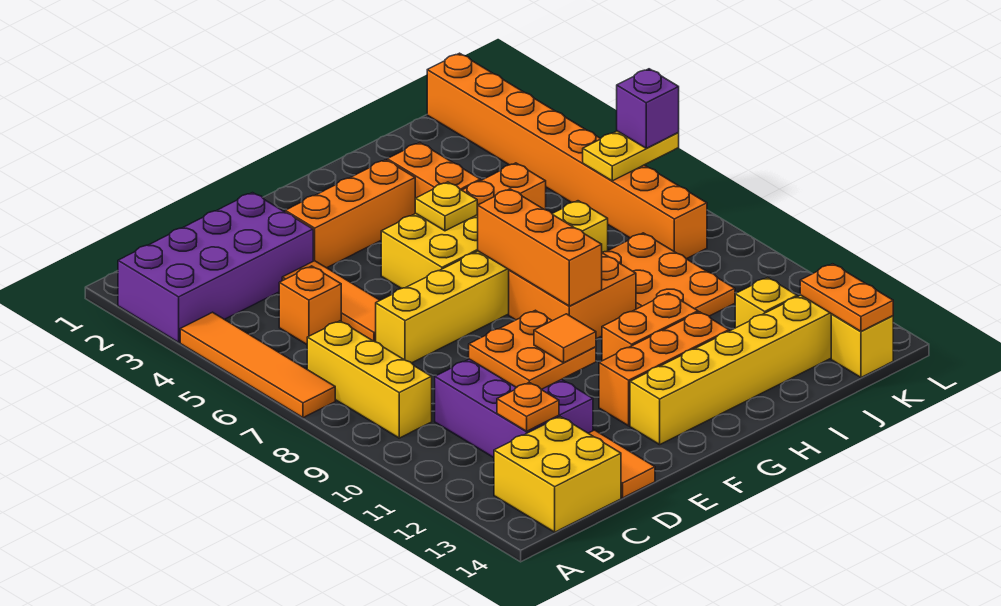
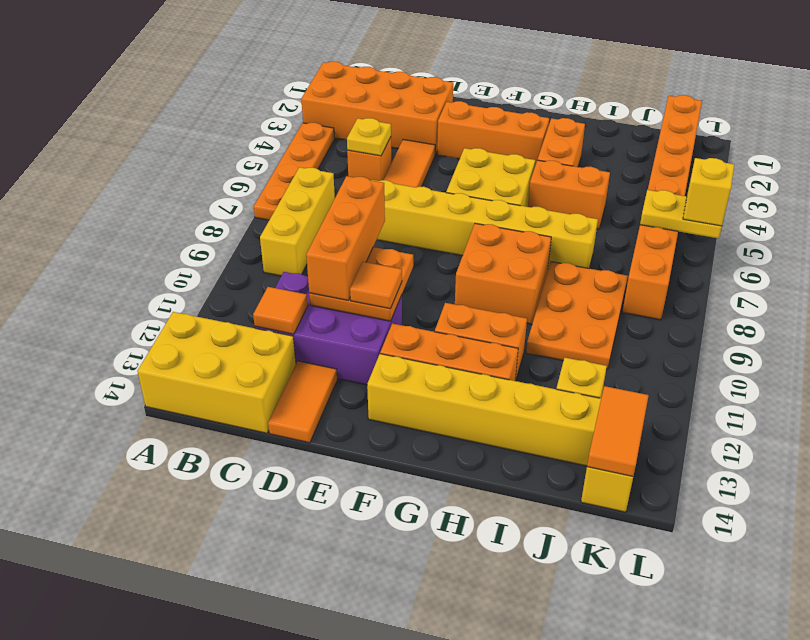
purple 2x4 brick [118,193,313,342] -> orange 2x4 brick [301,61,453,155]
orange 1x4 tile [180,312,335,418] -> orange 1x4 plate [254,123,335,220]
yellow 2x2 brick [494,417,621,532] -> yellow 2x3 brick [137,312,296,433]
purple 2x3 brick [435,359,593,458] -> purple 2x3 brick turned to [255,272,402,385]
orange 1x1 plate [497,382,559,431] -> orange 1x1 tile [253,287,308,334]
yellow 1x1 plate [415,182,477,231] -> yellow 1x1 plate moved to [347,118,391,156]
orange 1x3 brick [477,189,602,306] -> orange 1x3 brick moved to [306,176,385,300]
orange 1x2 plate [800,264,893,332] -> orange 1x2 tile [587,386,649,477]
purple 1x1 brick [617,69,679,148] -> yellow 1x1 brick [683,158,734,226]

